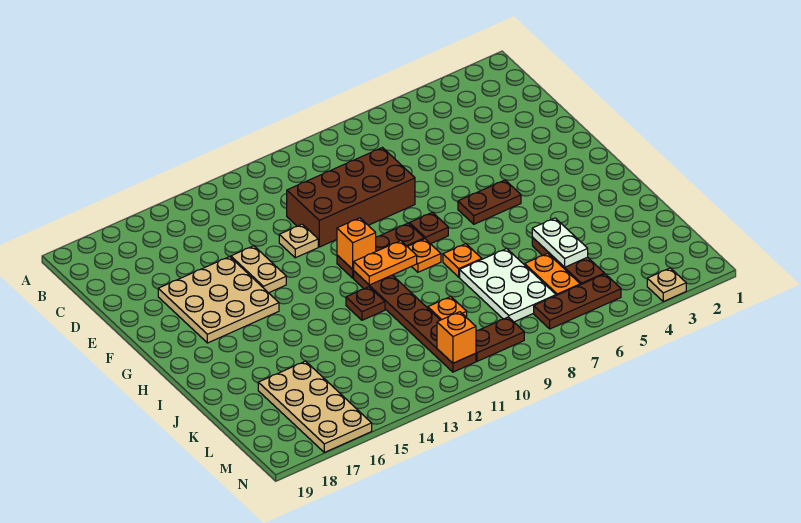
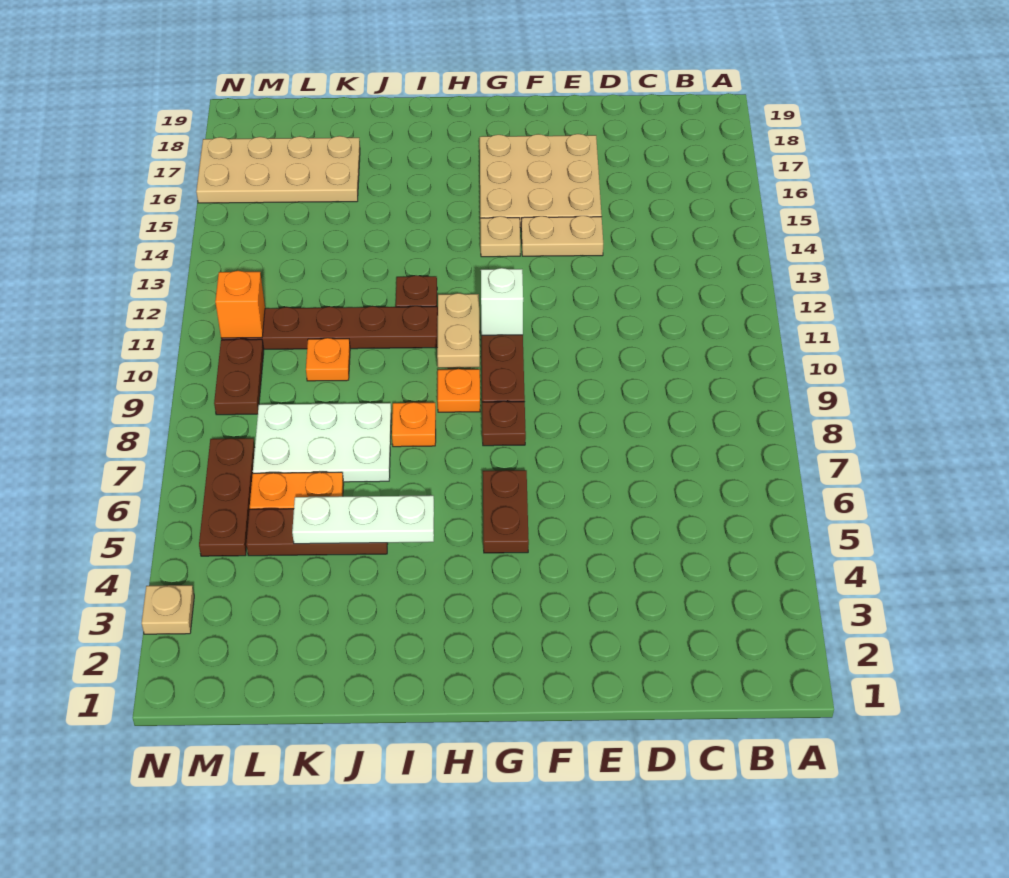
brown 2x4 brick [287,148,415,247] -> none
tan 1x1 plate [279,224,318,258] -> tan 1x1 plate moved to [480,216,520,257]
orange 1x1 brick [337,218,376,269] -> white 1x1 brick [481,268,523,335]
orange 1x2 plate [354,241,417,285] -> tan 1x2 plate [437,293,480,368]
white 1x2 plate [532,218,588,267] -> white 1x3 plate [292,495,434,544]

